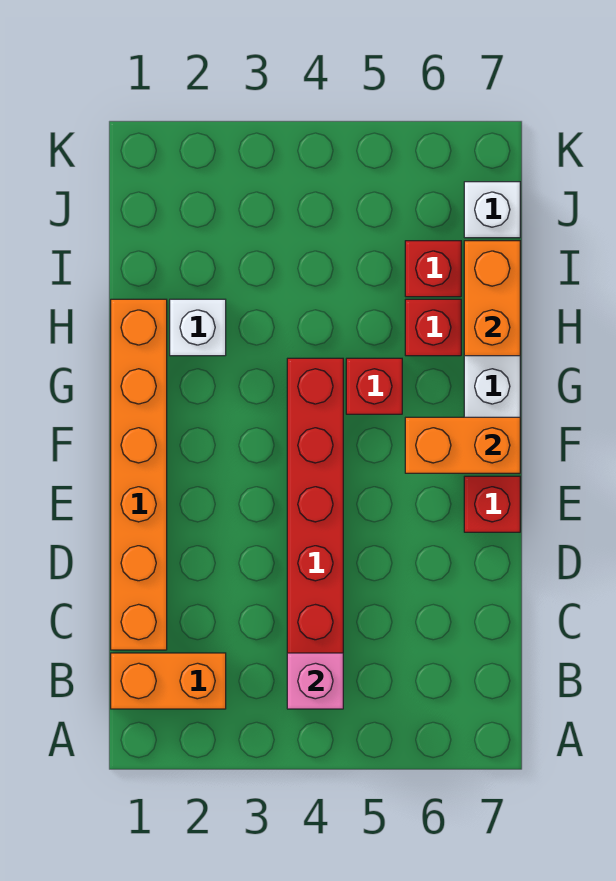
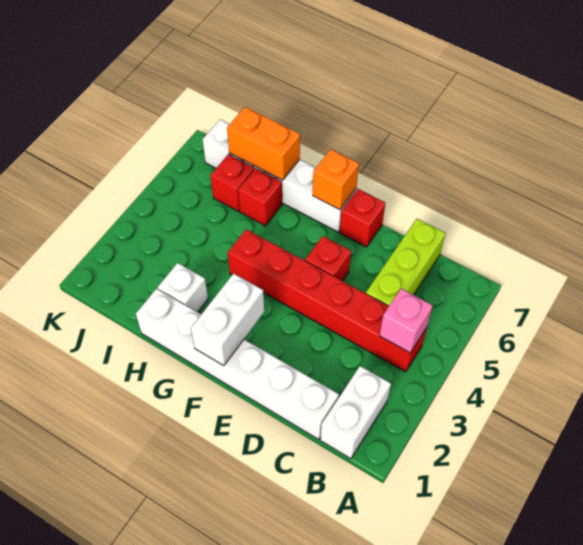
orange 1x2 brick [111,653,226,709] -> white 1x2 brick [320,366,391,459]
orange 1x6 brick [111,299,167,650] -> white 1x6 brick [136,289,339,440]
none -> lime 1x3 brick [366,219,445,306]
none -> white 1x2 brick [191,274,264,366]
orange 1x2 brick [405,417,520,473] -> orange 1x1 brick [313,149,359,210]
red 1x1 brick [346,358,402,414] -> red 1x1 brick moved to [305,236,351,281]

